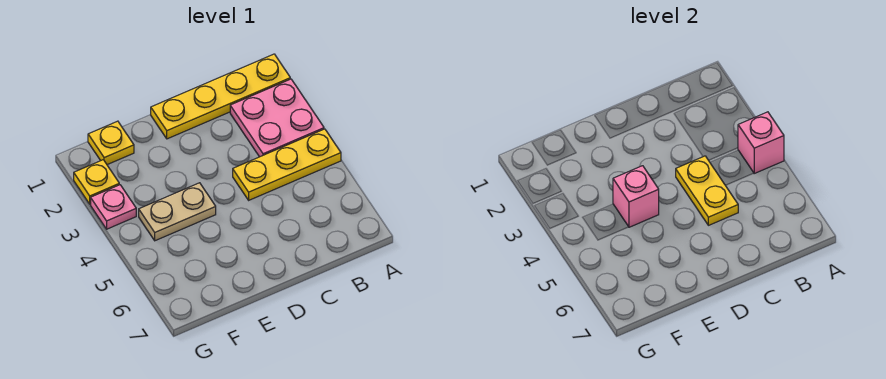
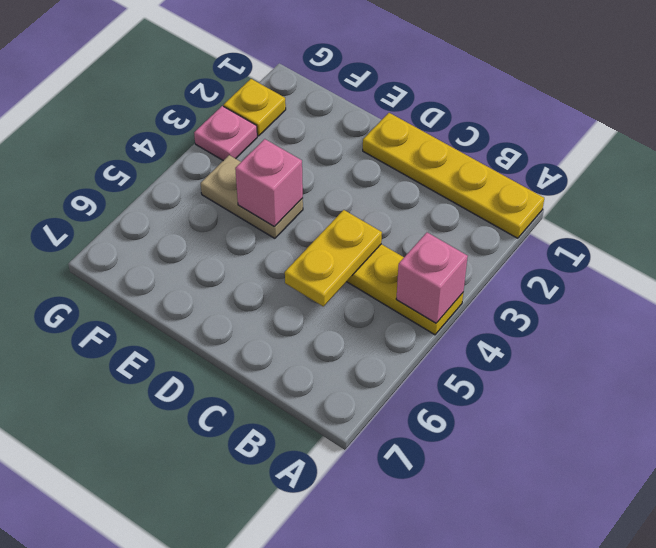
pink 2x2 plate [230,79,324,157] -> none
yellow 1x1 plate [88,121,134,165] -> none

